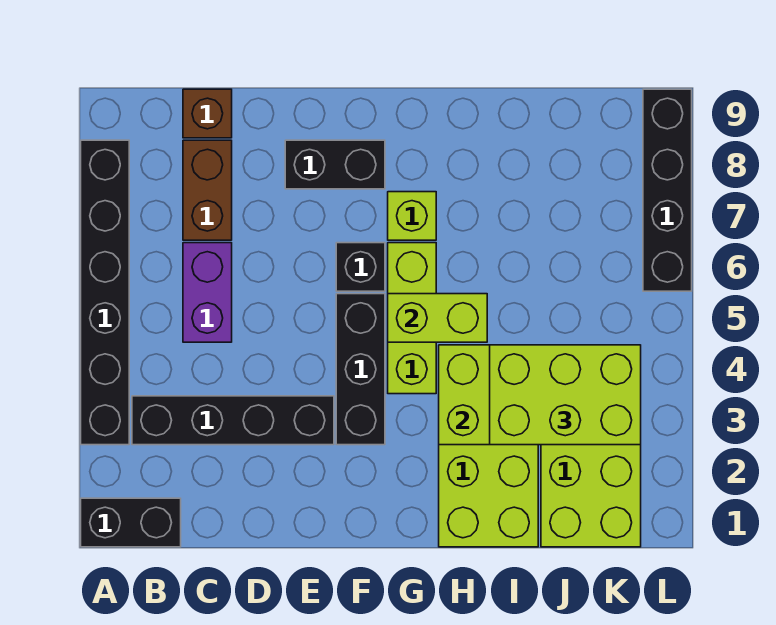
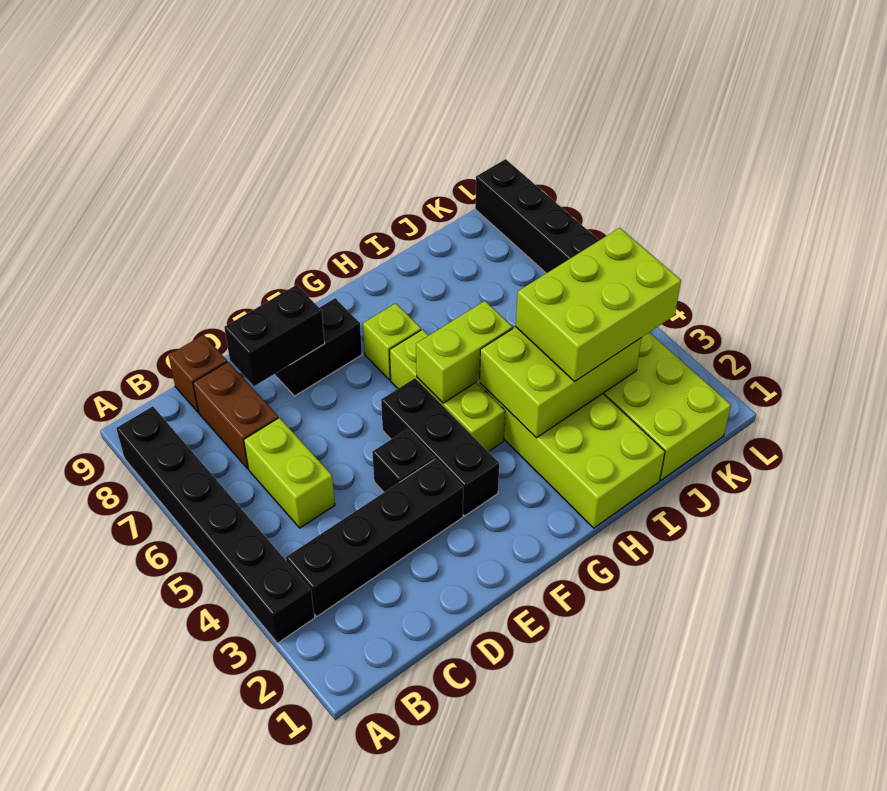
black 1x2 brick [81,498,181,547] -> black 1x2 brick moved to [224,285,325,386]
purple 1x2 brick [183,243,232,342] -> lime 1x2 brick [244,418,335,528]
black 1x1 brick [336,243,385,291] -> black 1x1 brick moved to [372,430,434,492]

